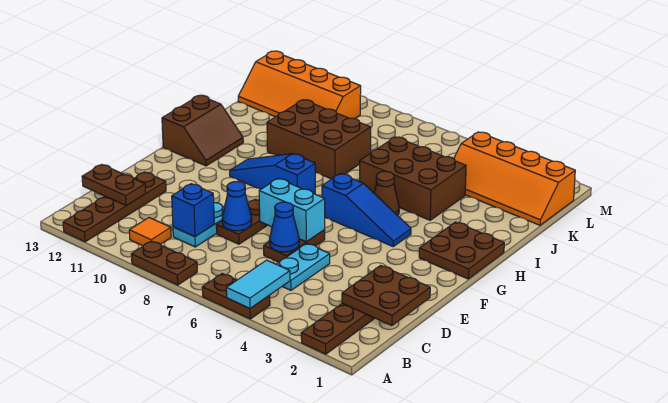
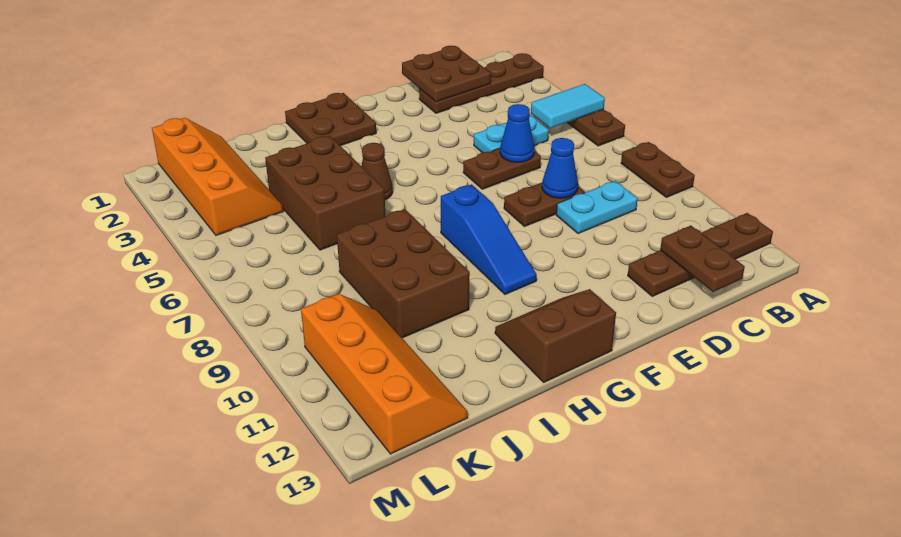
orange 1x1 tile [129,218,171,246] -> none
blue 1x1 brick [172,184,214,237] -> none
cyan 1x2 brick [259,179,325,242] -> none
blue 1x3 slope [322,174,411,246] -> none

